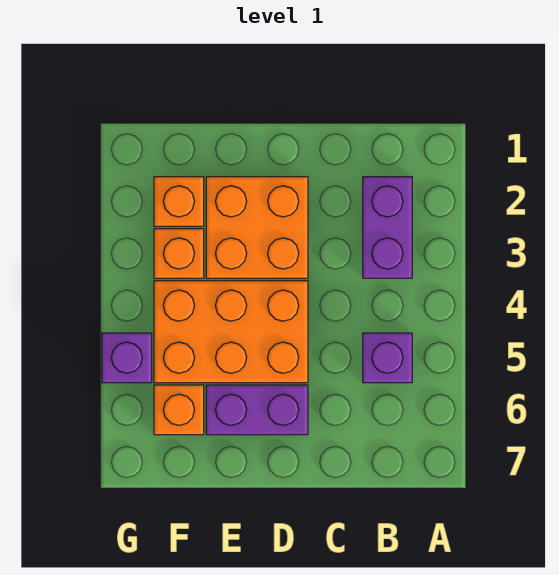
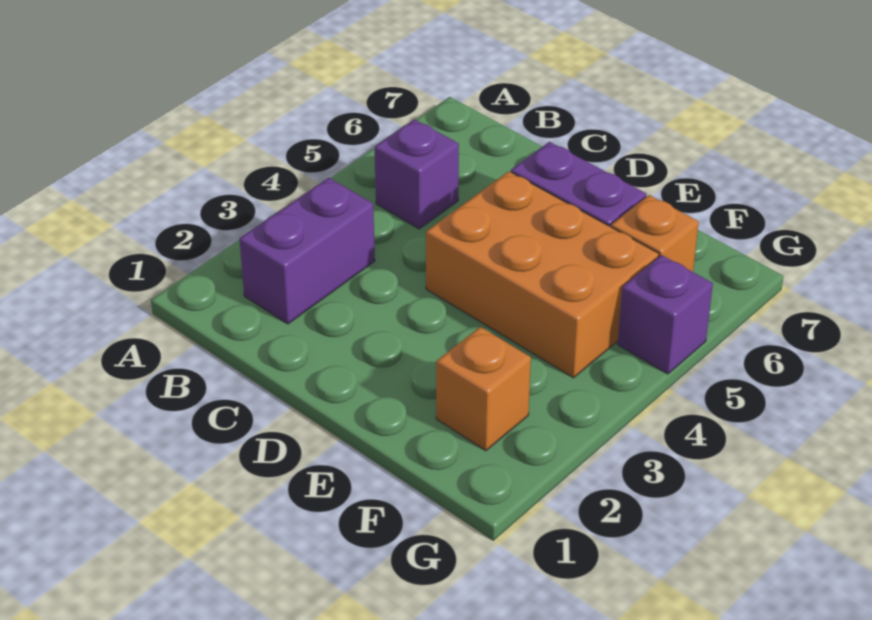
orange 2x2 brick [206,177,308,278] -> none
orange 1x1 brick [154,229,204,278] -> none

